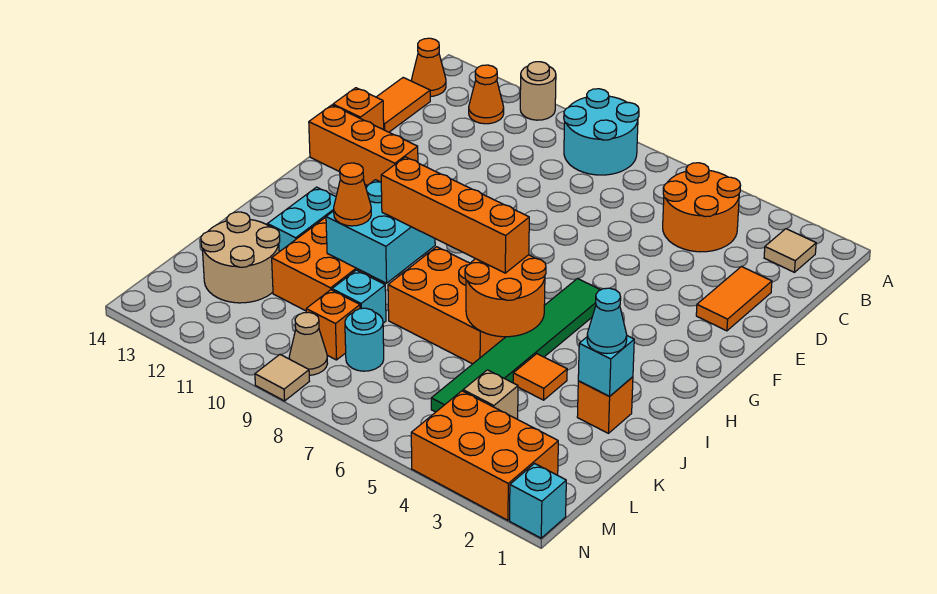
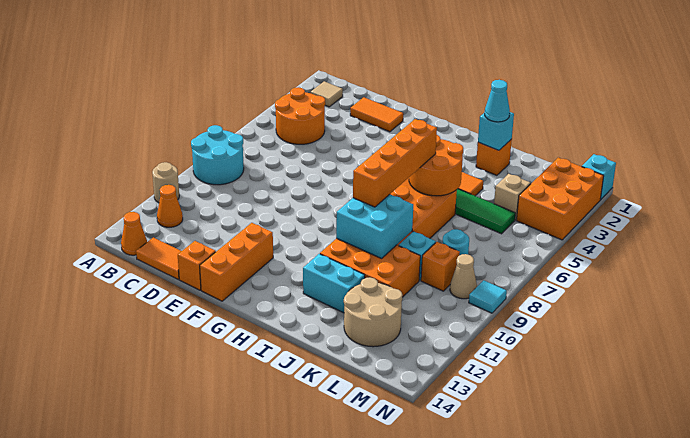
orange 1x1 cone [334,163,371,226] -> none
tan 1x1 tile [255,354,309,401] -> cyan 1x1 tile [469,280,507,313]

